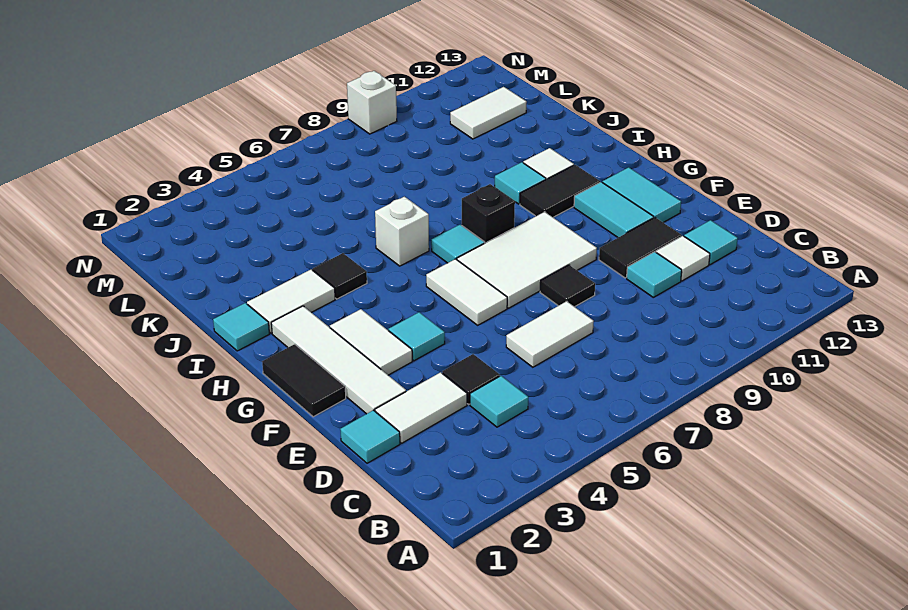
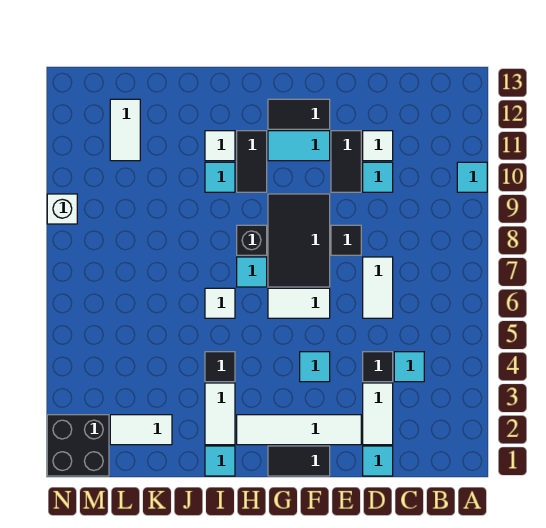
cyan 1x1 tile [684,220,738,265] -> cyan 1x1 tile moved to [457,162,487,192]
white 1x2 tile [330,309,412,375] -> white 1x2 tile moved to [110,415,172,445]
white 2x3 tile [457,212,597,308] -> black 2x3 tile [268,194,330,287]
cyan 1x2 tile [602,167,681,222] -> black 1x2 tile [268,99,330,129]
white 1x1 brick [375,197,429,266] -> white 1x1 tile [205,288,235,318]
none -> black 2x2 brick [47,415,109,476]

